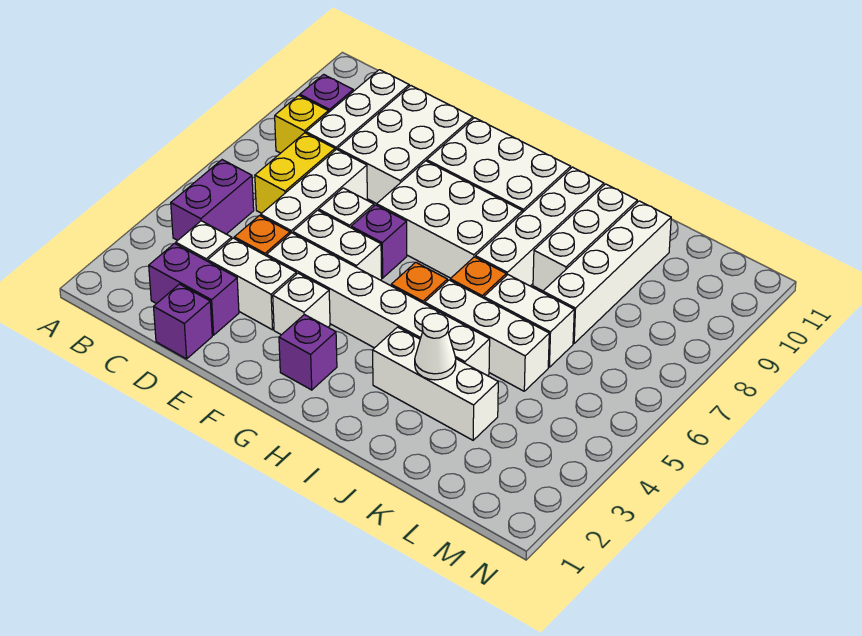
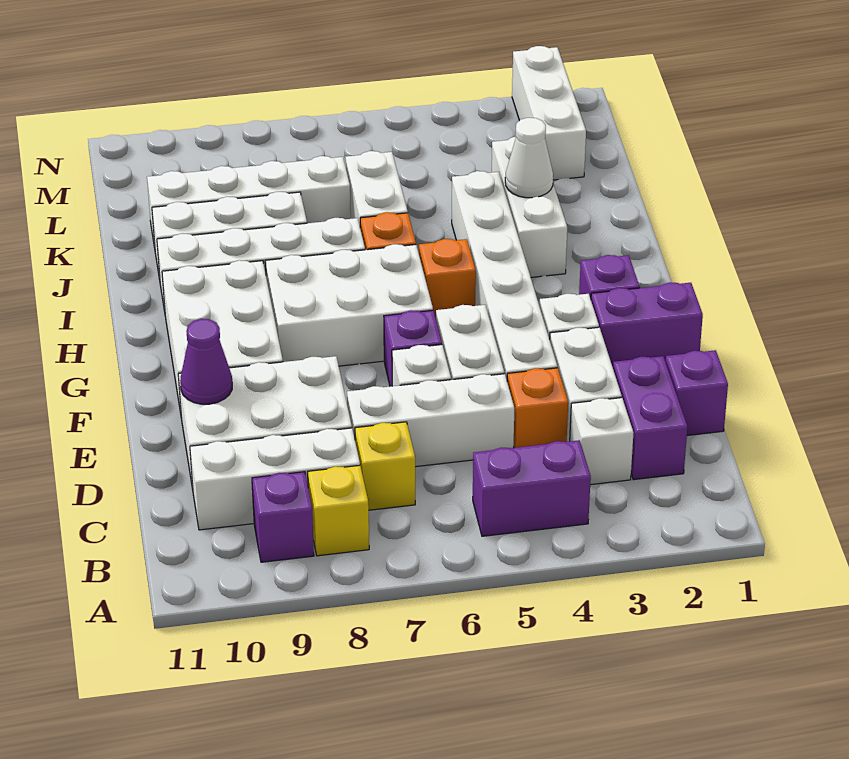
yellow 1x2 brick [255,133,335,213] -> yellow 1x1 brick [355,422,415,510]
none -> purple 1x1 cone [180,319,232,404]
none -> purple 1x2 brick [591,282,703,367]
white 2x3 brick [377,161,522,278] -> white 2x3 brick turned to [265,244,433,366]
white 1x3 brick [425,280,549,391] -> white 1x3 brick moved to [512,46,586,180]

